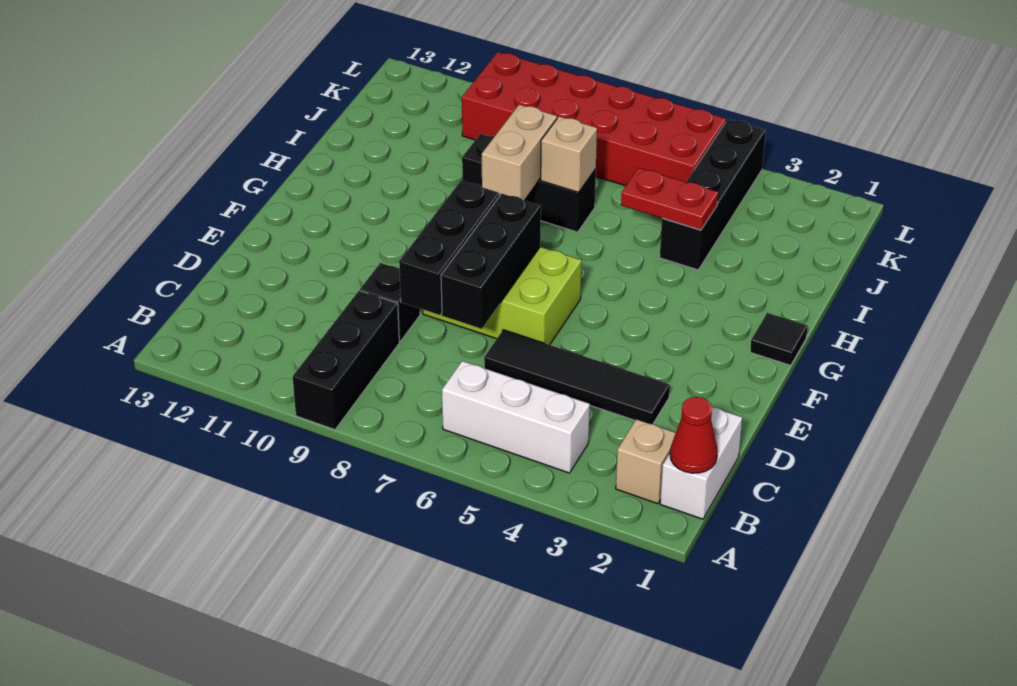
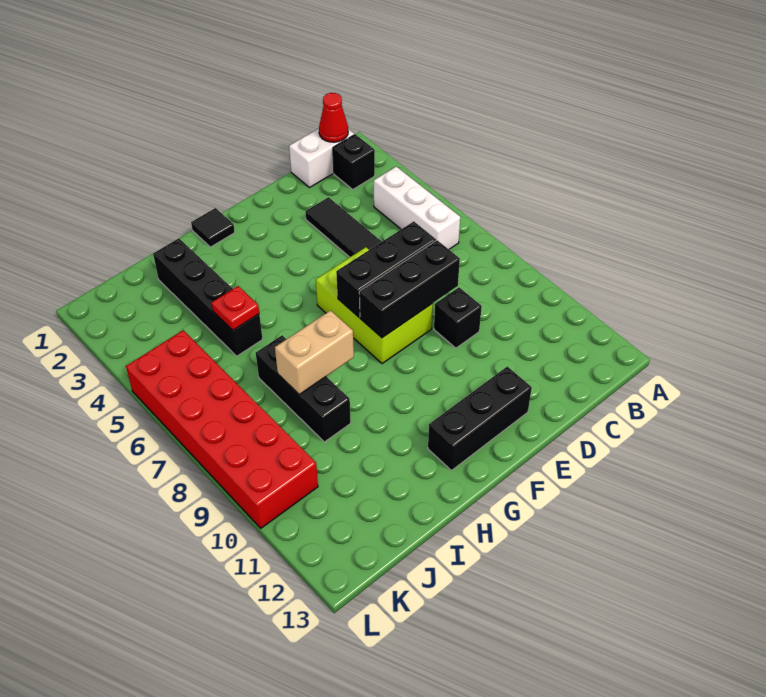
black 1x3 brick [293,291,399,430] -> black 1x3 brick moved to [428,367,532,470]
tan 1x1 brick [616,419,676,504] -> black 1x1 brick [333,134,375,189]
black 1x4 brick [660,119,766,270] -> black 1x4 brick turned to [153,238,263,356]
red 1x2 plate [621,168,718,230] -> red 1x1 plate [211,286,259,330]
tan 1x1 brick [541,116,597,192] -> none

